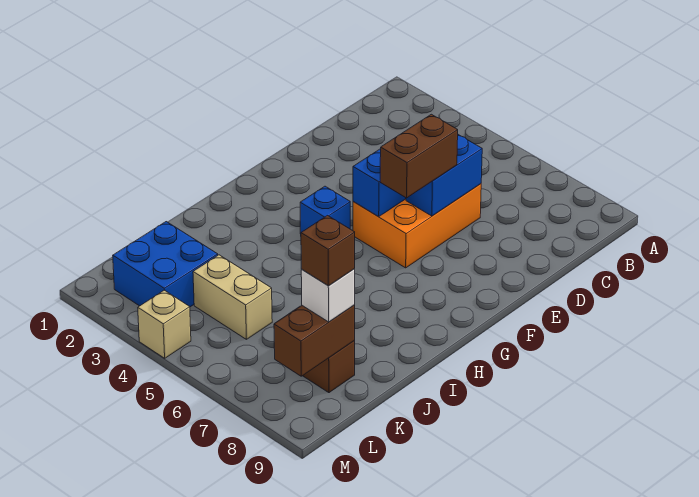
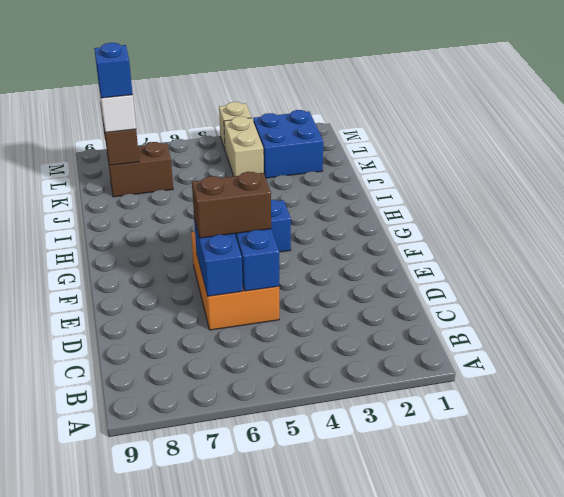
brown 1x2 brick [380,114,458,198] -> brown 1x2 brick turned to [192,172,271,238]
tan 1x2 brick [193,255,272,339] -> tan 1x2 brick turned to [224,116,264,176]
brown 1x1 brick [301,216,355,286] -> blue 1x1 brick [94,43,133,98]

